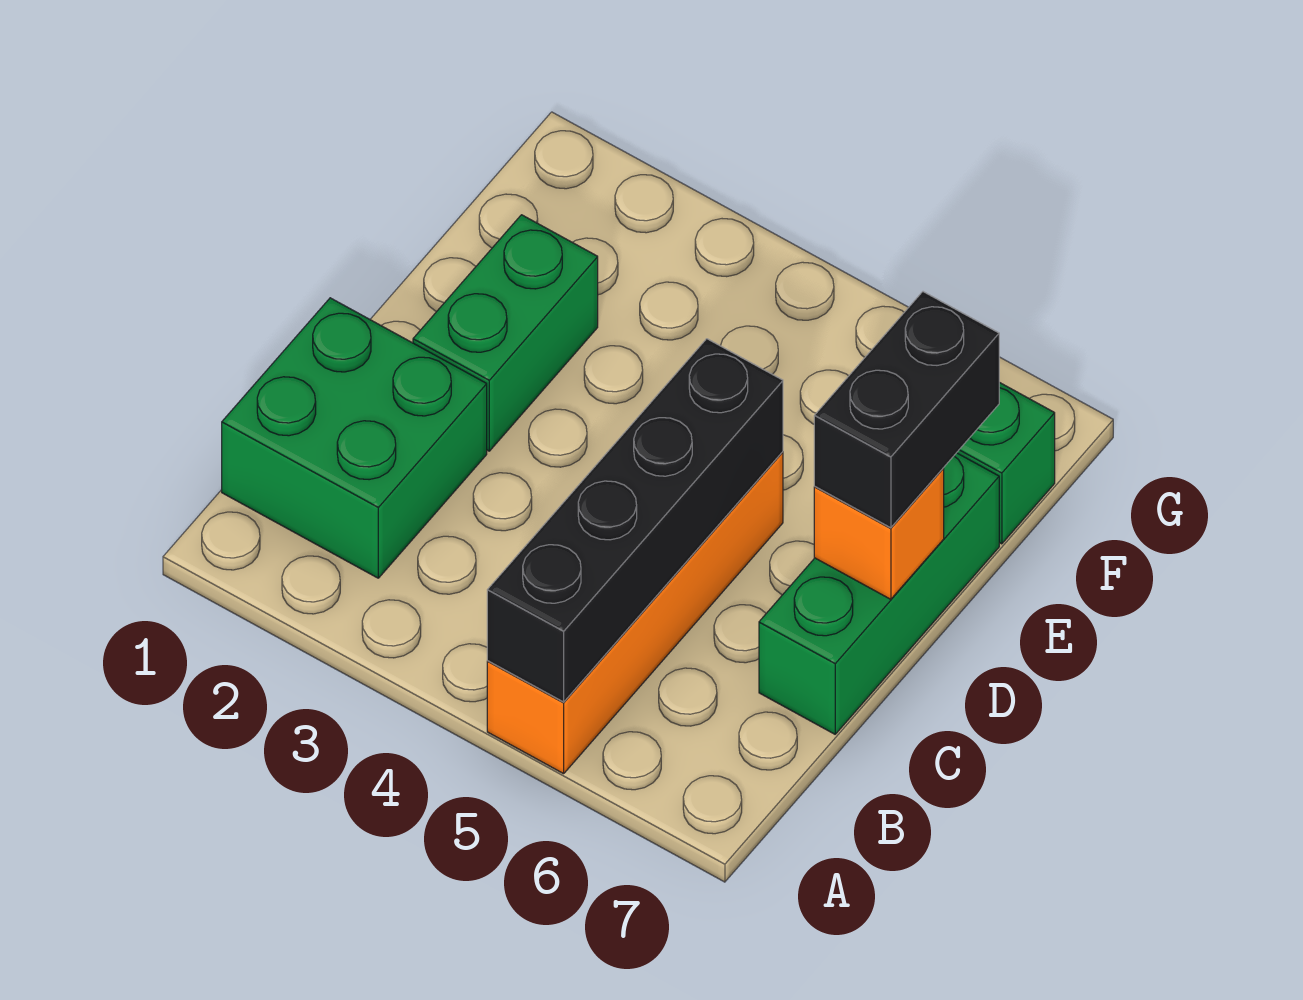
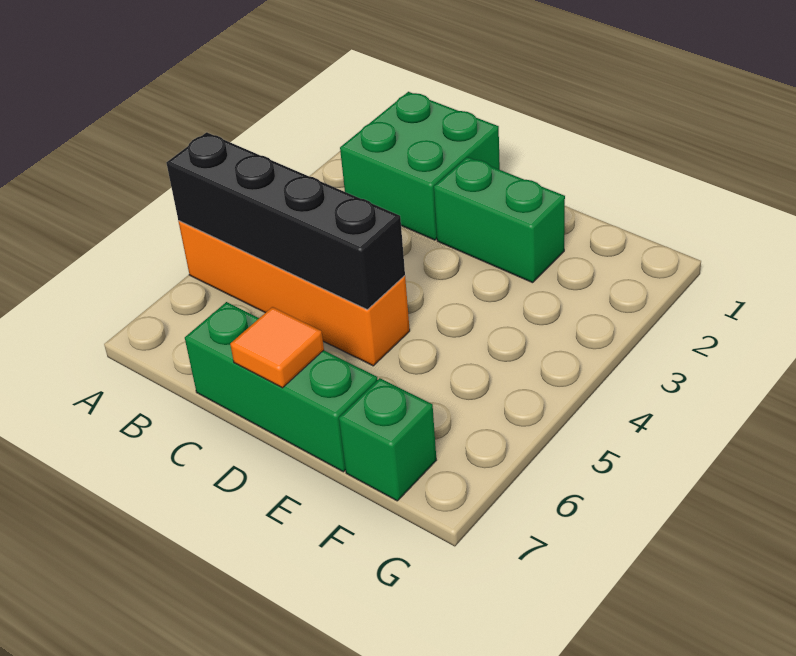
orange 1x1 brick [814,468,944,599] -> orange 1x1 tile [230,307,324,388]
black 1x2 brick [814,292,999,528] -> none

